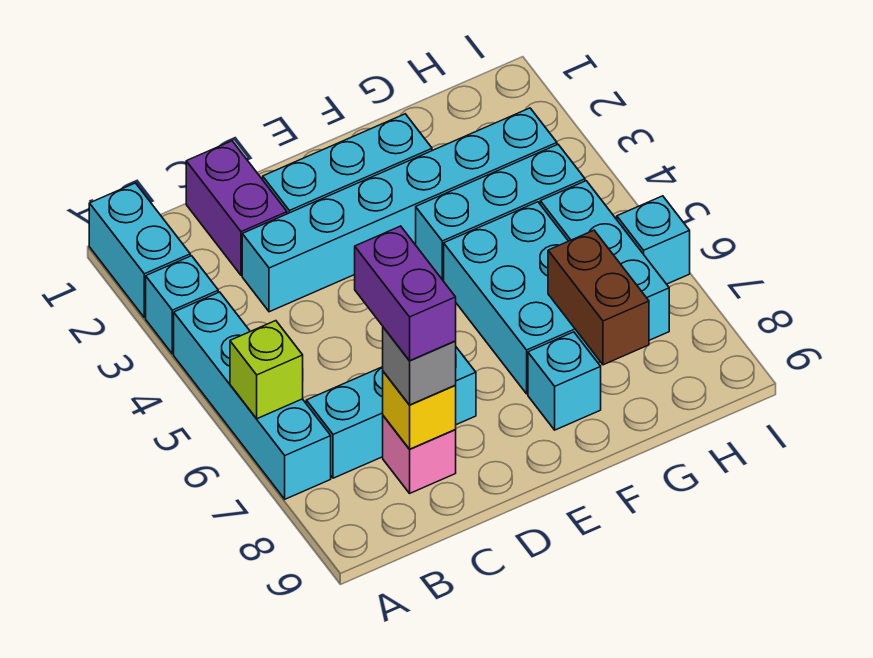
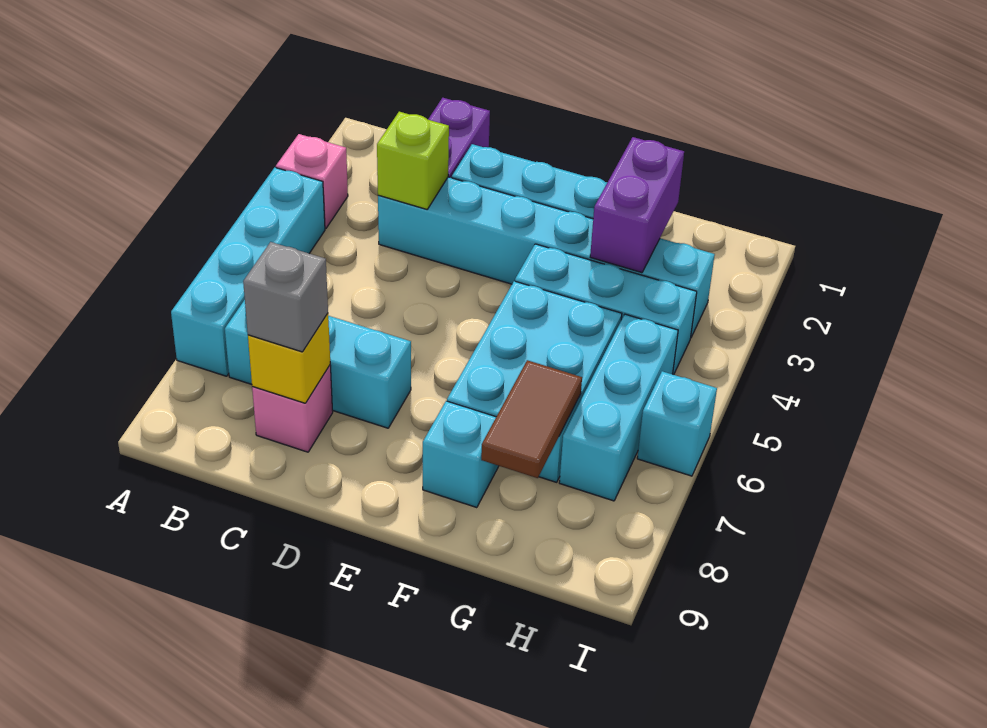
cyan 1x2 brick [89,183,190,318] -> none
cyan 1x1 brick [146,256,218,354] -> pink 1x1 brick [276,134,348,228]
lime 1x1 brick [230,321,303,419] -> lime 1x1 brick moved to [377,112,449,209]
purple 1x2 brick [355,226,456,361] -> purple 1x2 brick moved to [590,137,684,273]
brown 1x2 brick [548,230,649,365] -> brown 1x2 tile [481,360,582,478]

